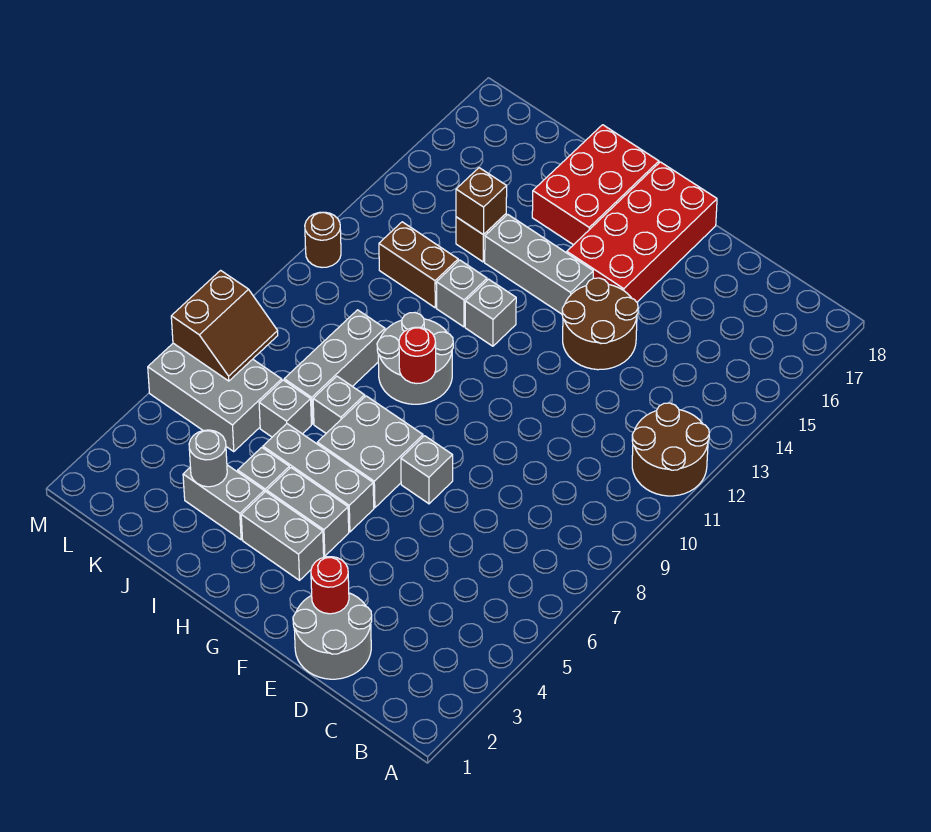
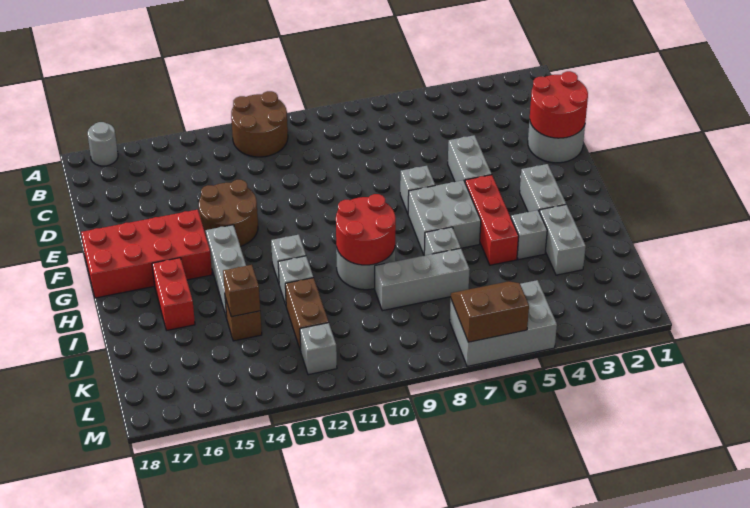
red 1x1 round brick [311,557,349,614] -> red 2x2 round brick [530,71,588,138]
grey 1x2 brick [267,468,349,556] -> grey 1x2 brick moved to [448,135,492,182]
grey 1x3 brick [263,424,374,532] -> red 1x3 brick [465,175,519,265]
red 1x1 round brick [399,327,436,384] -> red 2x2 round brick [336,194,396,265]
red 2x3 brick [532,125,659,245] -> red 1x2 brick [152,258,195,330]
grey 1x1 round brick [189,430,227,487] -> grey 1x1 round brick moved to [88,122,118,166]
grey 1x1 brick [259,380,311,437] -> grey 1x1 brick moved to [300,323,337,375]
grey 2x3 brick [148,343,282,452] -> grey 2x3 brick turned to [450,280,557,366]
brown 1x1 round brick [305,212,341,267] -> none

